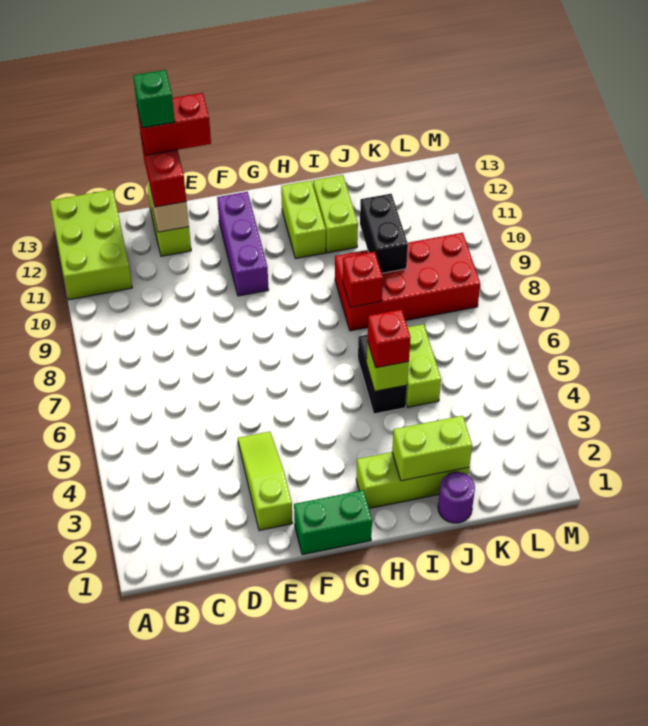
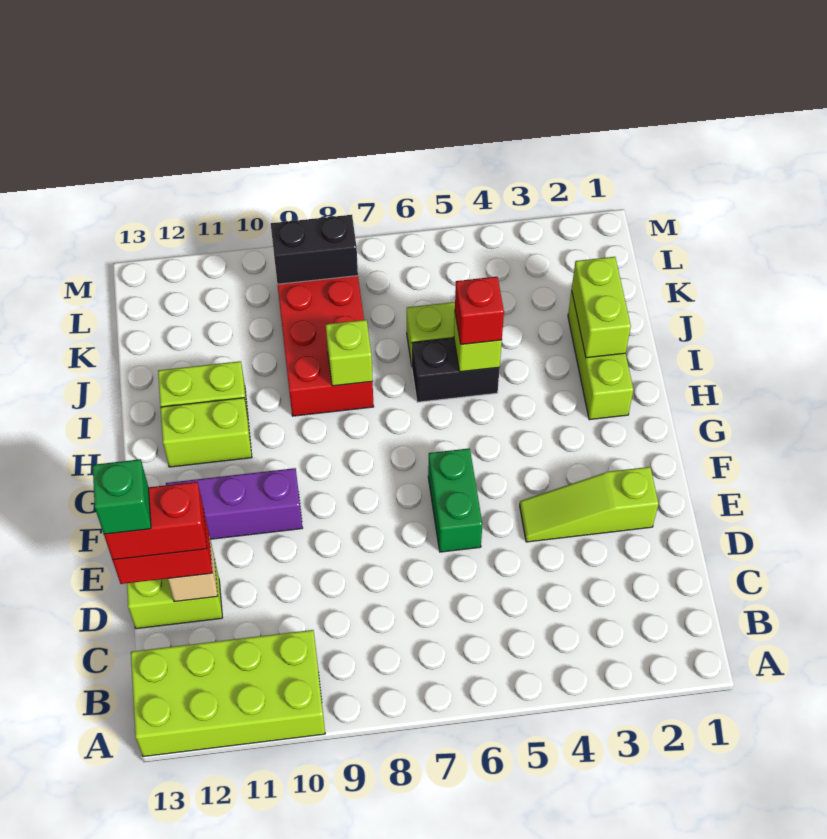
lime 2x3 brick [50,190,132,300] -> lime 2x4 brick [131,630,325,757]
red 1x2 brick [137,93,211,155] -> red 1x2 brick turned to [104,482,207,560]
green 1x2 brick [294,490,372,555] -> green 1x2 brick moved to [428,448,482,552]
red 1x1 brick [343,252,383,307] -> lime 1x1 brick [326,320,373,386]
purple 1x1 round brick [438,472,475,523] -> none
black 1x2 brick [360,194,408,273] -> black 1x2 brick moved to [271,215,358,284]

